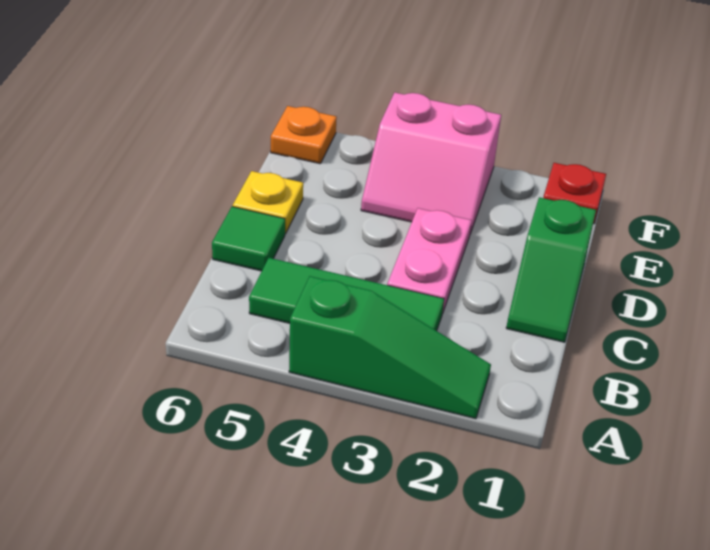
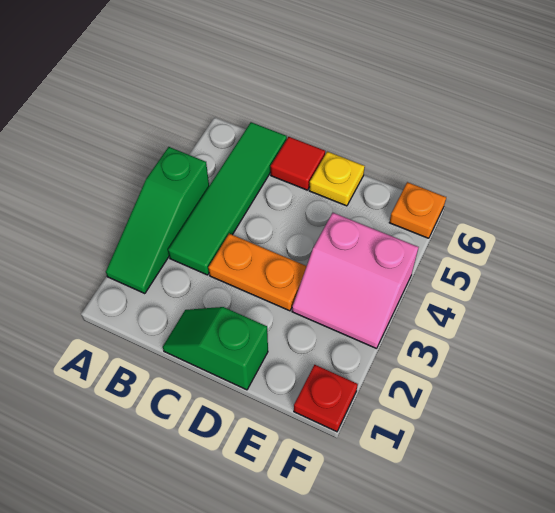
green 1x3 tile [249,258,444,331] -> green 1x4 tile [168,122,287,275]
pink 1x2 plate [387,208,472,314] -> orange 1x2 plate [208,234,307,311]
green 1x1 tile [212,207,285,271] -> red 1x1 tile [271,137,325,190]
pink 2x2 slope [361,93,501,234] -> pink 2x2 slope turned to [292,213,419,349]

